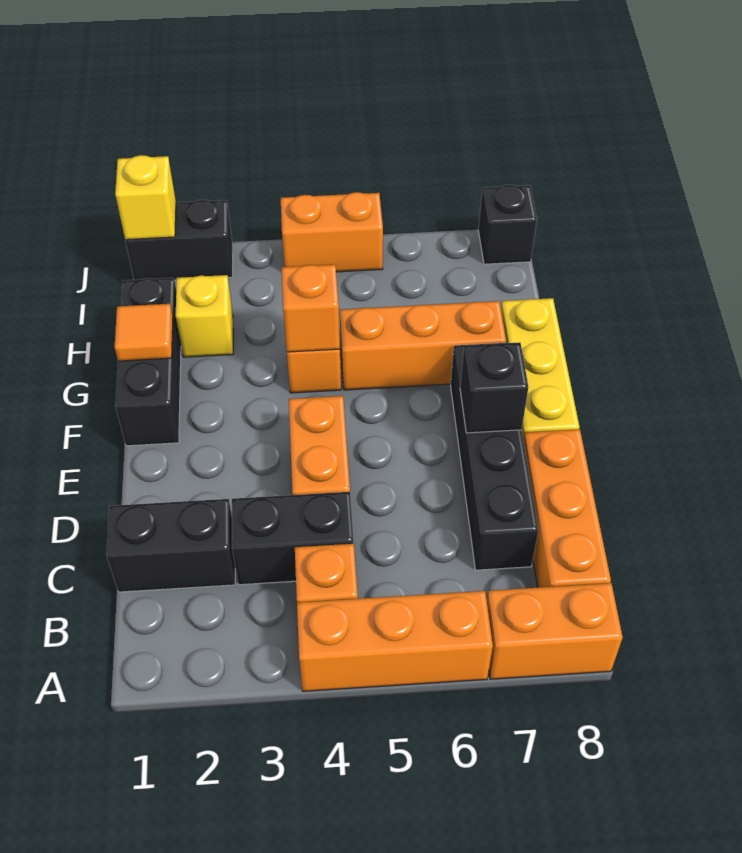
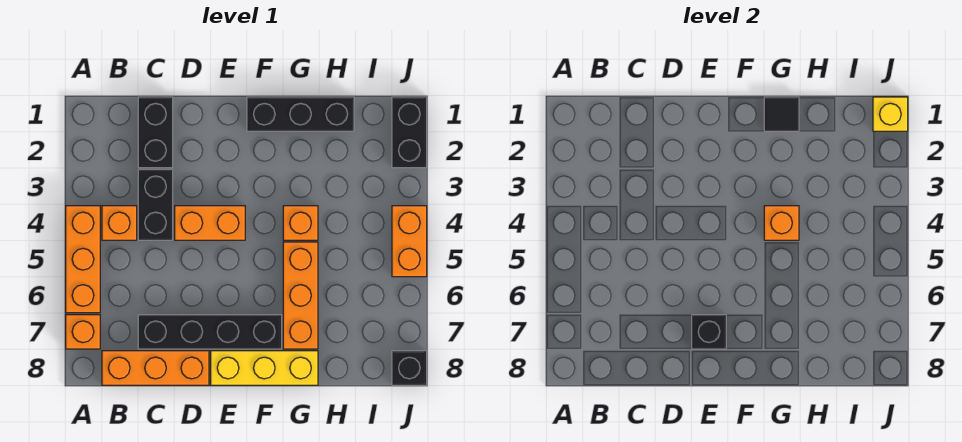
orange 1x2 brick [487,583,623,679] -> orange 1x1 brick [66,315,100,349]
orange 1x1 tile [114,304,173,361] -> black 1x1 tile [764,97,799,131]
yellow 1x1 brick [176,275,233,357] -> none

